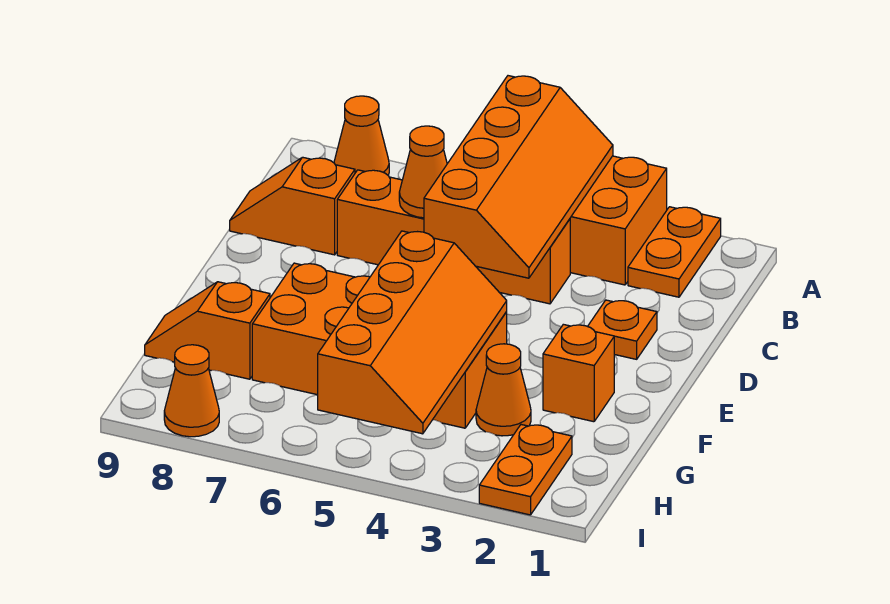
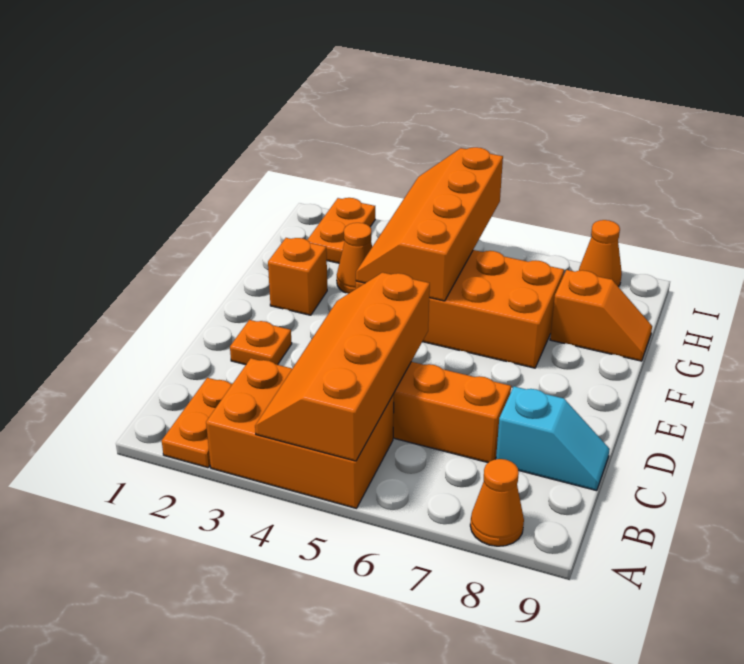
orange 1x1 cone [399,126,447,218] -> none
orange 1x2 slope [230,157,355,255] -> cyan 1x2 slope [496,387,610,491]

